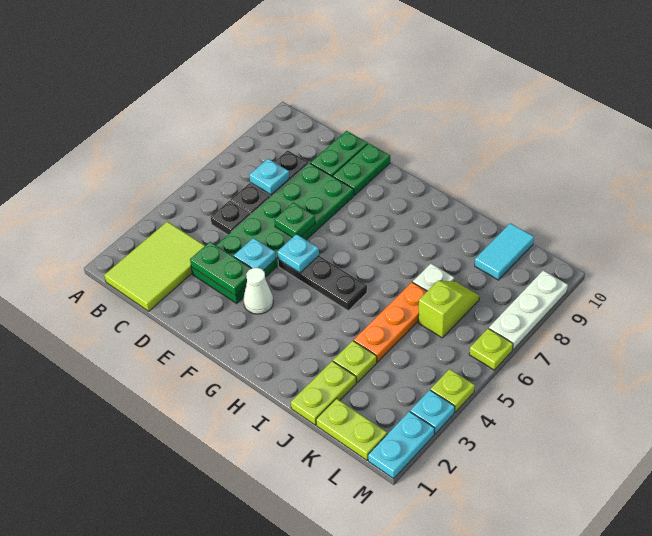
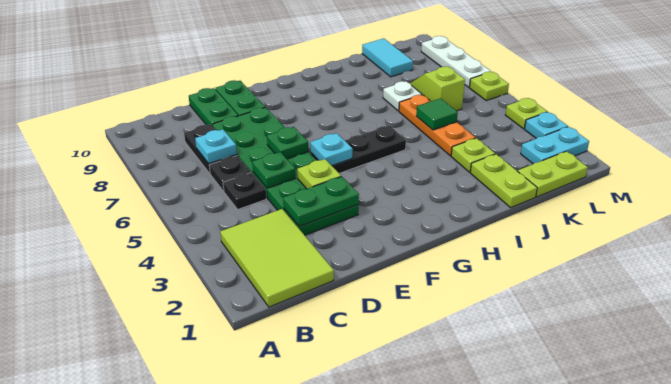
none -> green 1x1 plate [252,152,295,188]
cyan 1x1 plate [234,238,276,271] -> lime 1x1 plate [297,159,341,189]
white 1x1 cone [244,268,273,314] -> none
none -> green 1x1 tile [416,98,458,130]
cyan 1x2 plate [368,411,435,479] -> cyan 1x2 plate turned to [521,127,589,164]

